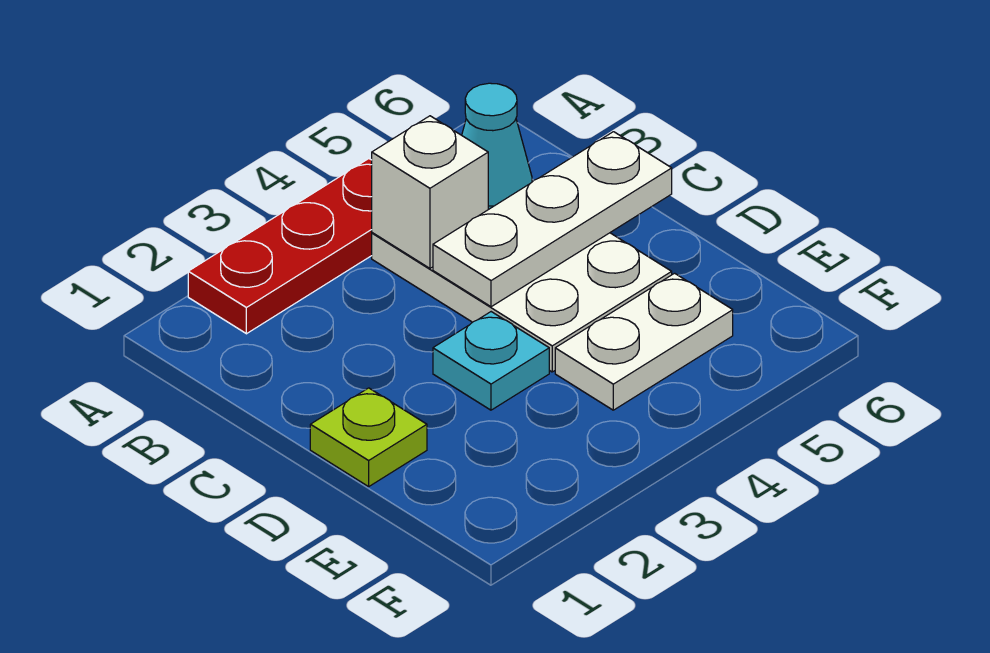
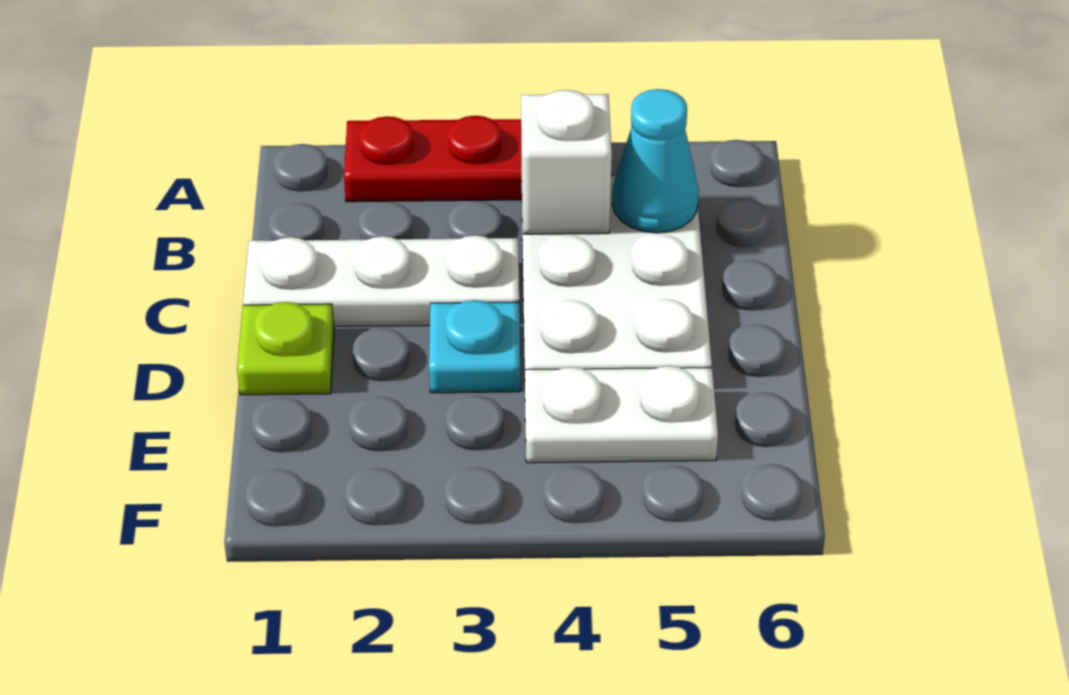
white 1x3 plate [433,132,672,307] -> white 1x3 plate moved to [243,235,519,327]

